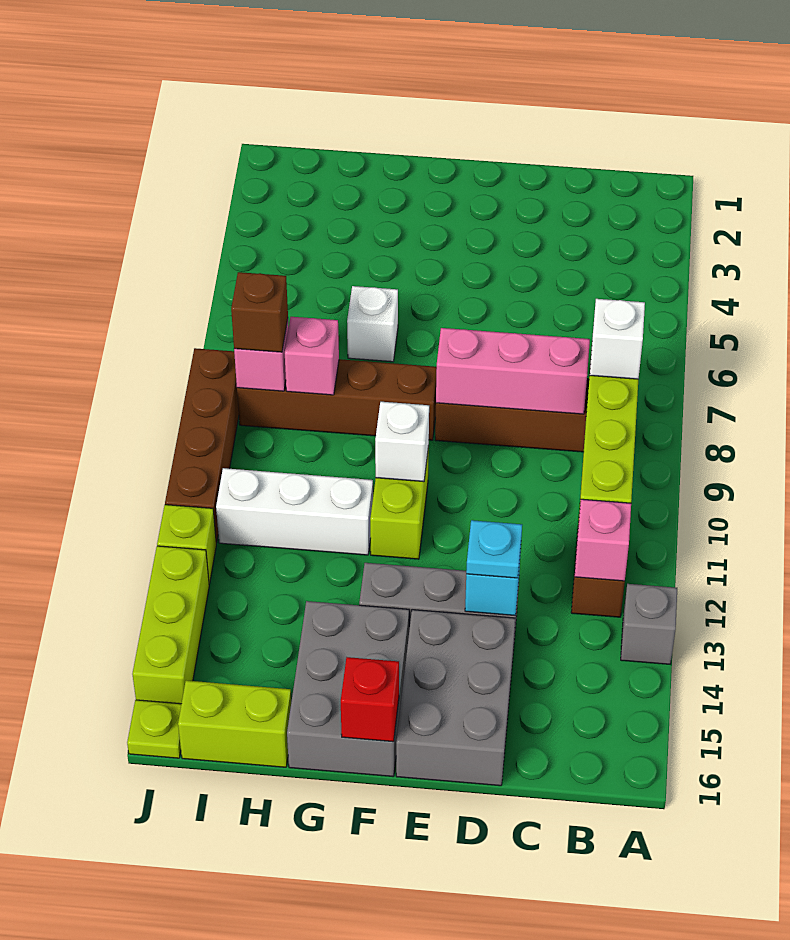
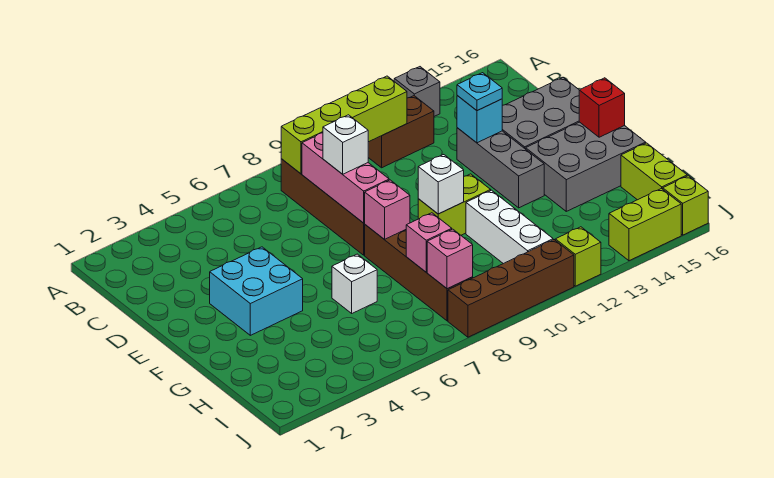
white 1x1 brick [590,299,645,379] -> white 1x1 brick moved to [323,115,368,174]
pink 1x1 brick [575,499,631,581] -> pink 1x1 brick moved to [365,180,410,239]
none -> cyan 2x2 brick [210,247,303,335]
brown 1x1 brick [231,272,288,352] -> none
lime 1x3 brick [132,546,209,704] -> lime 1x2 brick [609,188,681,261]
lime 1x1 plate [127,700,181,758] -> lime 1x1 brick [663,176,708,235]

